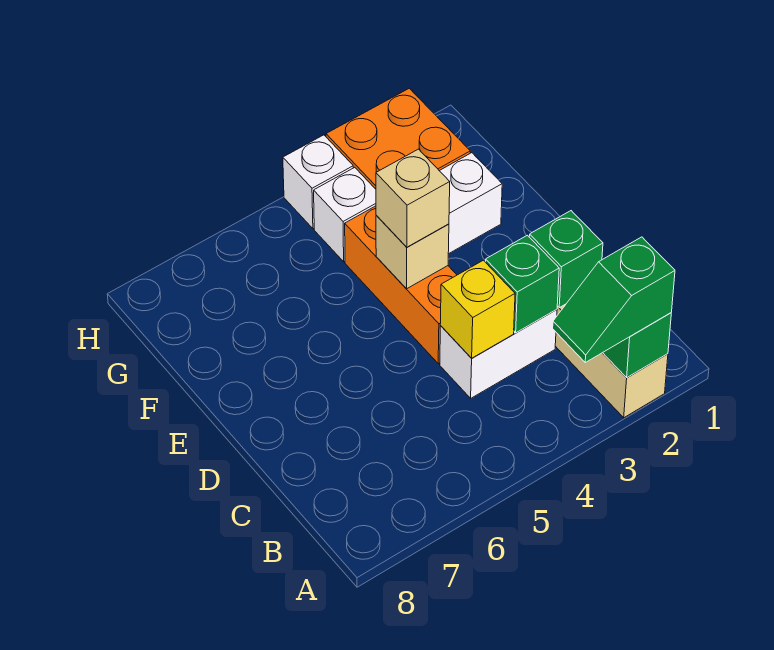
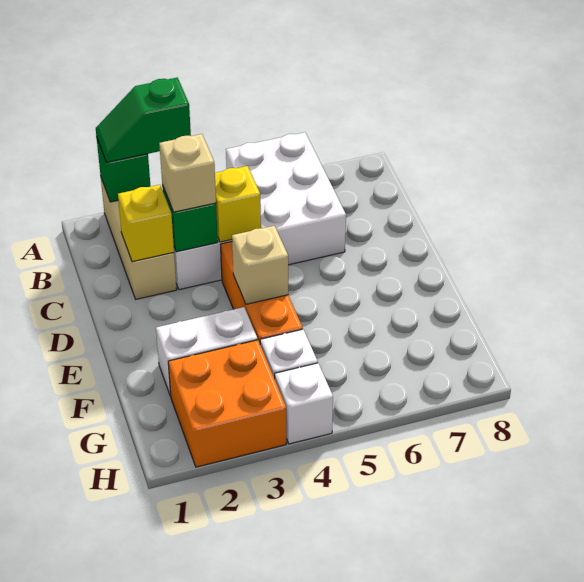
green 1x2 slope [553,237,675,362] -> green 1x2 slope turned to [96,78,191,162]
none -> white 2x3 brick [226,132,346,265]
green 1x1 brick [529,211,603,308] -> yellow 1x1 brick [118,185,174,262]
tan 1x1 brick [376,149,450,247] -> tan 1x1 brick moved to [159,134,216,212]

